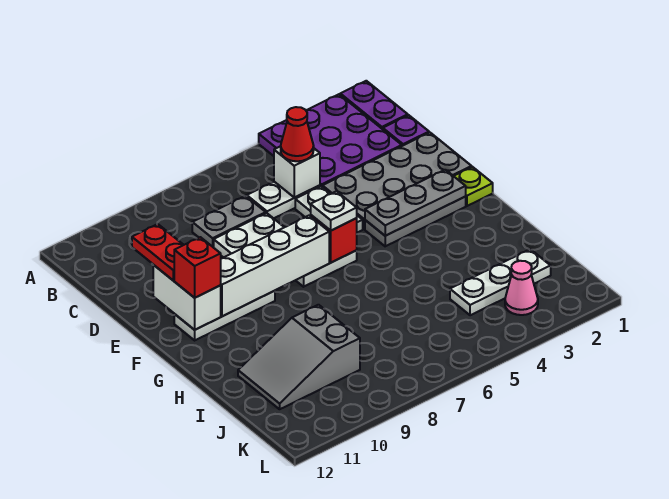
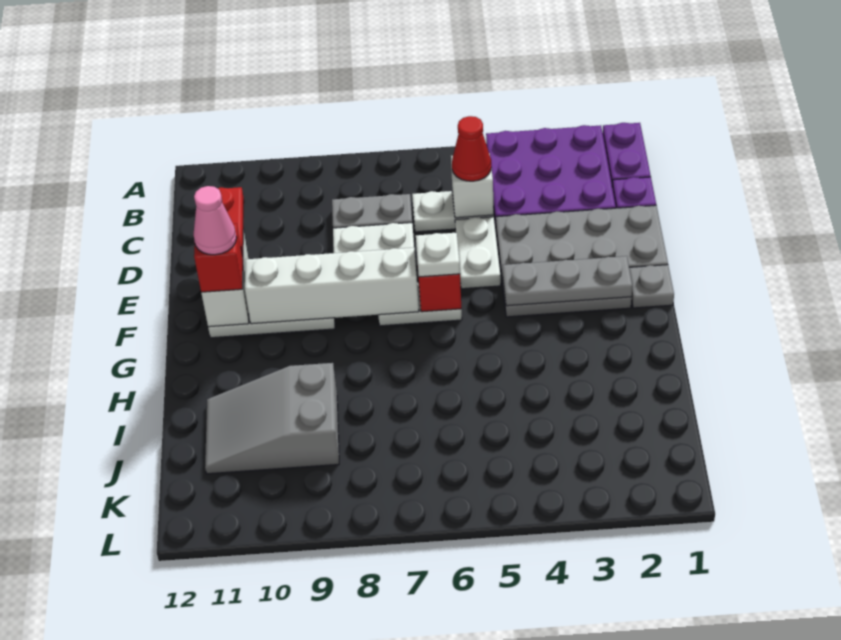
lime 1x1 plate [454,167,493,206] -> grey 1x1 plate [629,265,674,308]
white 1x3 plate [450,249,551,315] -> none
pink 1x1 cone [505,261,538,315] -> pink 1x1 cone moved to [193,186,237,255]

